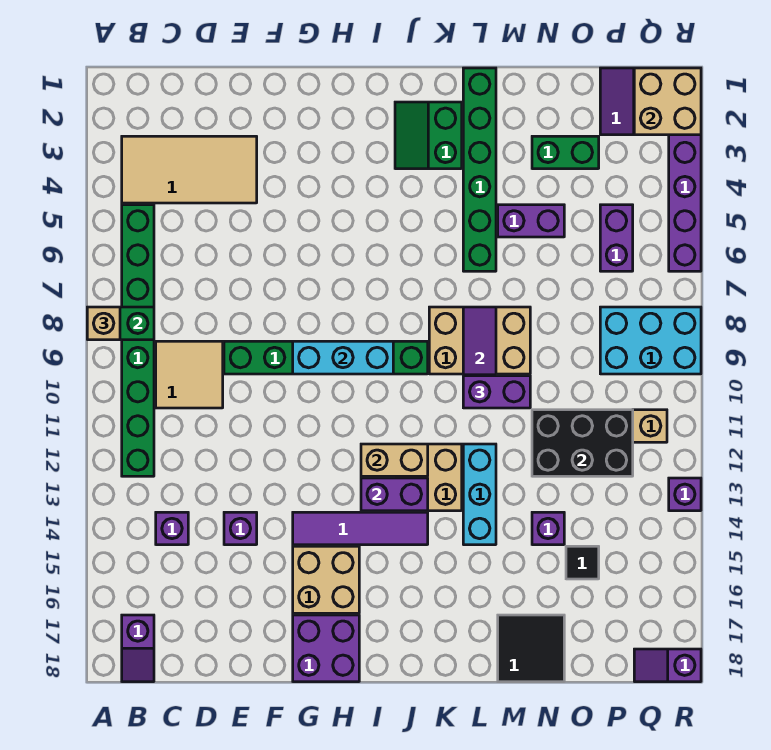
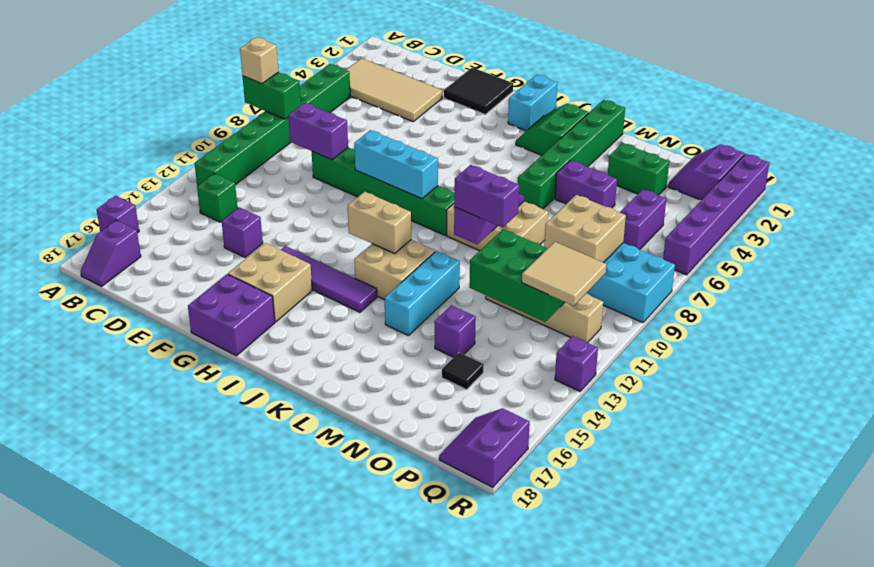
tan 2x2 tile [156,341,223,408] -> tan 2x2 tile moved to [522,242,607,306]
none -> green 1x1 brick [197,173,238,222]
purple 1x1 brick [156,512,188,545] -> purple 1x1 brick moved to [97,196,139,233]
none -> cyan 1x2 brick [508,75,557,131]
purple 1x2 brick [361,478,428,511] -> purple 1x2 brick moved to [288,103,348,160]
black 2x2 tile [498,615,564,682] -> black 2x2 tile moved to [444,67,513,114]
black 2x3 brick [532,410,633,476] -> green 2x3 brick [470,229,565,322]
tan 2x2 brick [634,68,701,135] -> tan 2x2 brick moved to [544,195,626,263]
purple 1x2 slope [634,649,701,682] -> purple 2x2 slope [439,408,530,487]

